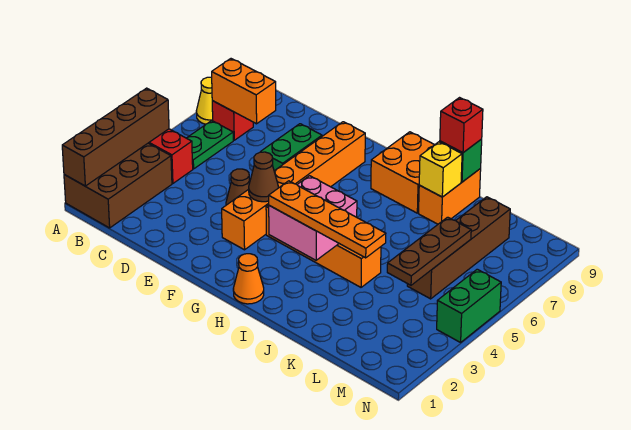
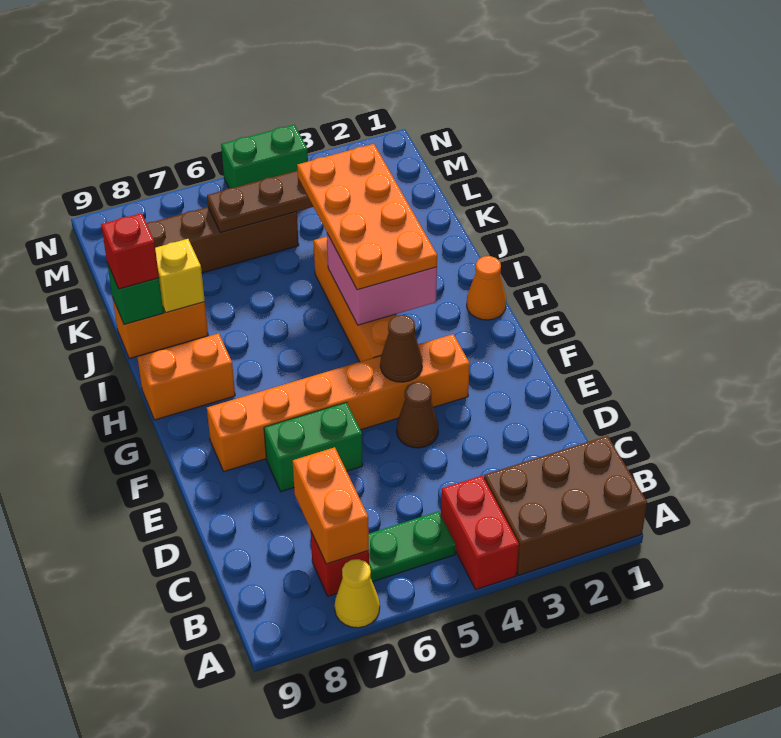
brown 1x4 brick [62,88,169,186] -> none
orange 1x4 plate [269,181,386,258] -> orange 2x4 plate [297,144,437,290]
orange 2x2 brick [371,132,434,213] -> orange 1x2 brick [137,333,235,420]

